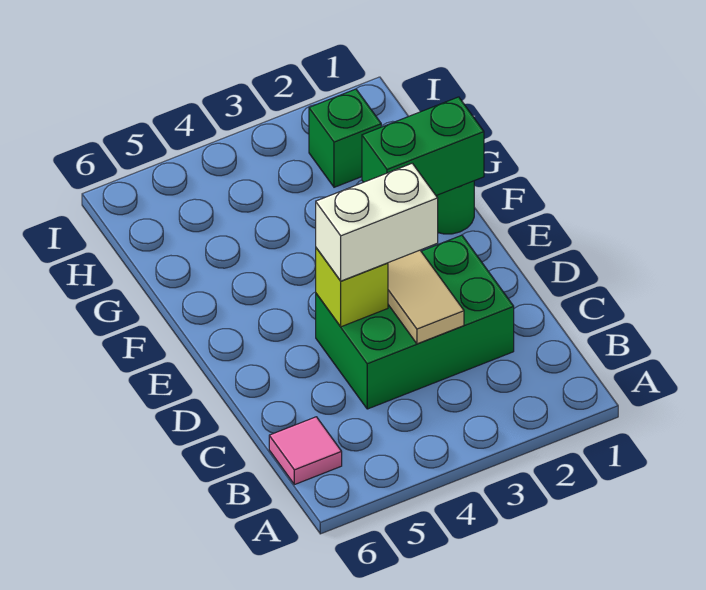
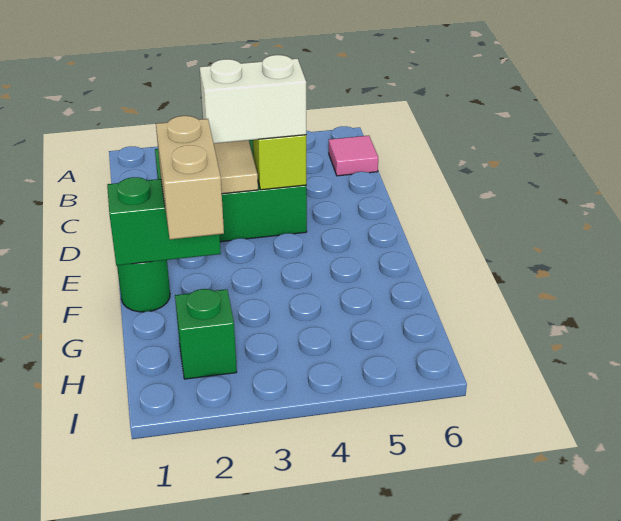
none -> tan 1x2 brick [156,116,224,239]

